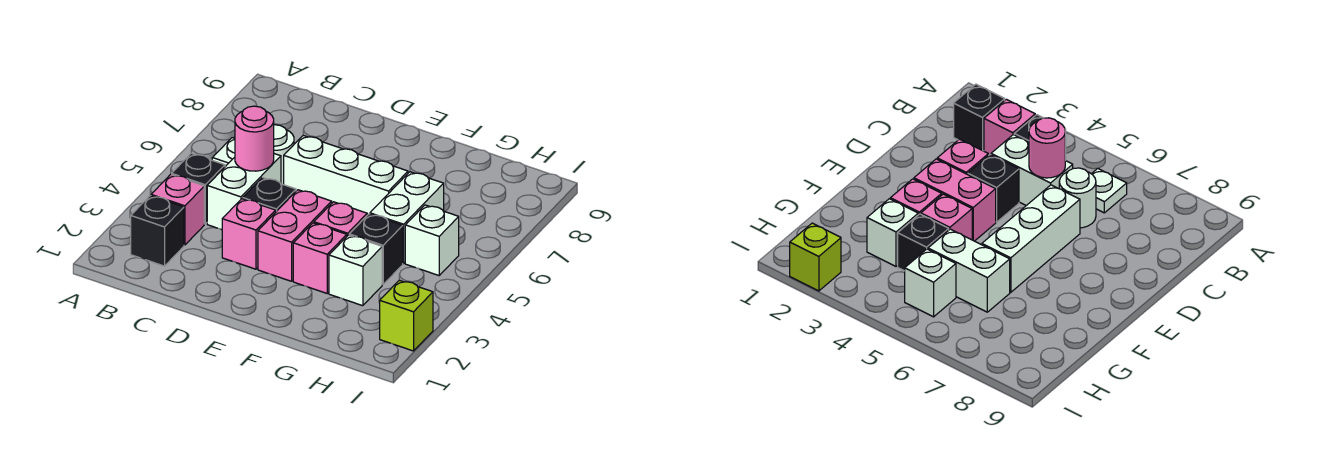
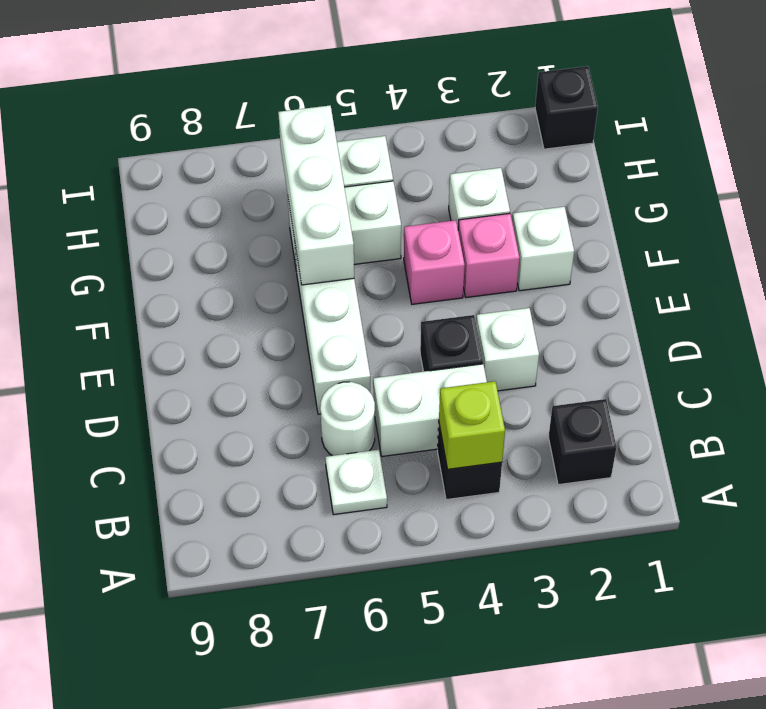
pink 1x1 brick [151,174,204,245] -> none
pink 1x1 round brick [235,106,274,171] -> none
pink 1x1 brick [222,199,276,269] -> white 1x1 brick [476,308,539,391]
pink 1x2 brick [258,190,332,281] -> none
none -> white 1x1 brick [512,207,574,291]
none -> white 1x3 brick [278,106,354,285]
black 1x1 brick [349,214,403,284] -> black 1x1 brick moved to [535,66,598,149]
lime 1x1 brick [380,280,433,351] -> lime 1x1 brick moved to [439,381,505,469]

